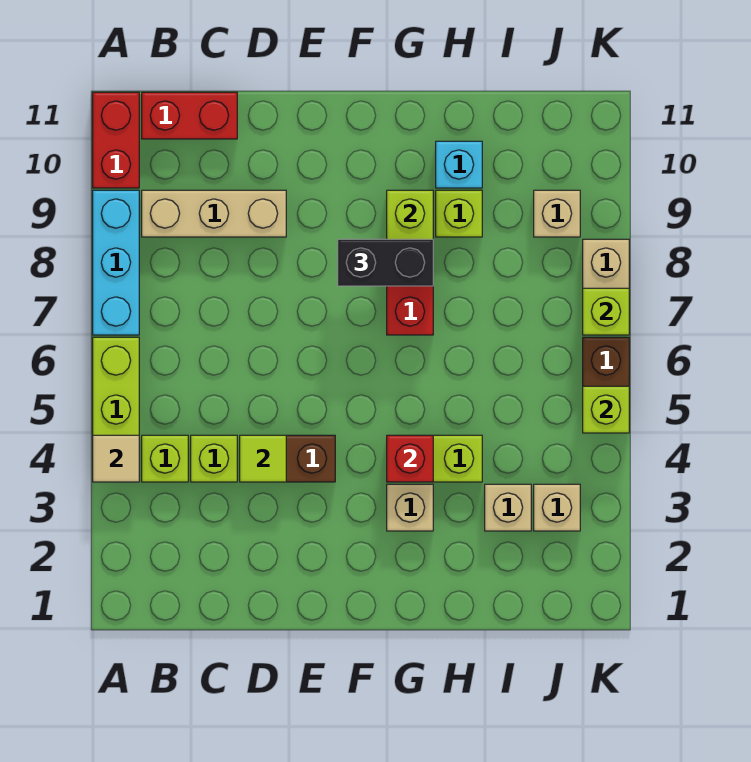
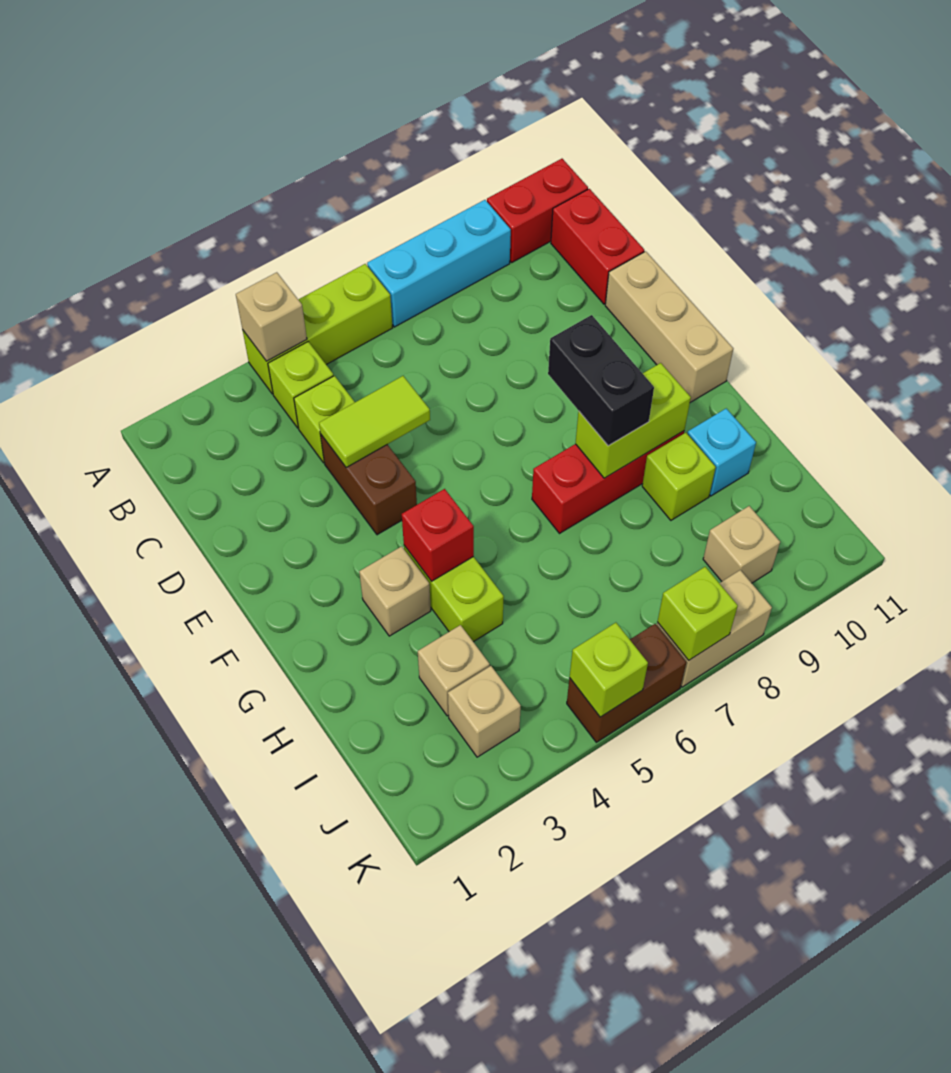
tan 1x1 tile [93,435,139,482] -> tan 1x1 brick [236,272,307,361]
tan 1x3 brick [142,190,286,237] -> tan 1x3 brick moved to [605,251,733,402]
lime 1x1 tile [240,435,286,482] -> lime 1x2 tile [319,376,430,468]

